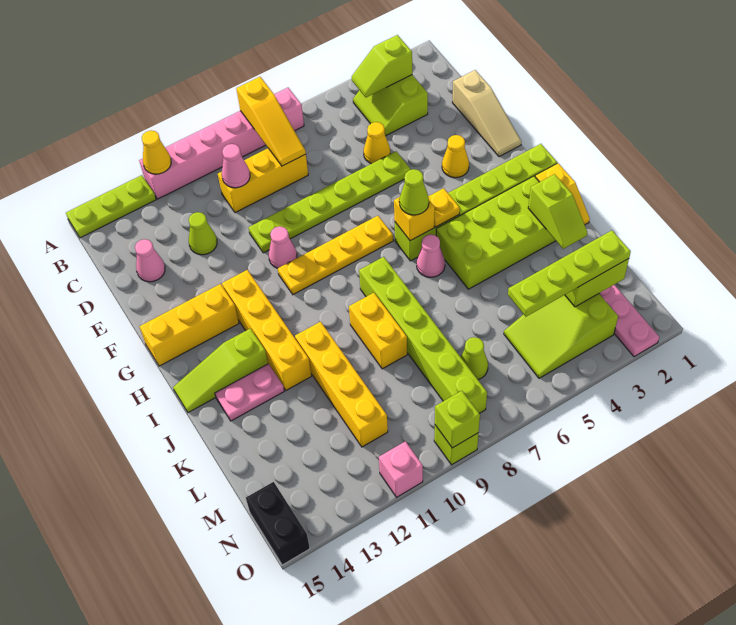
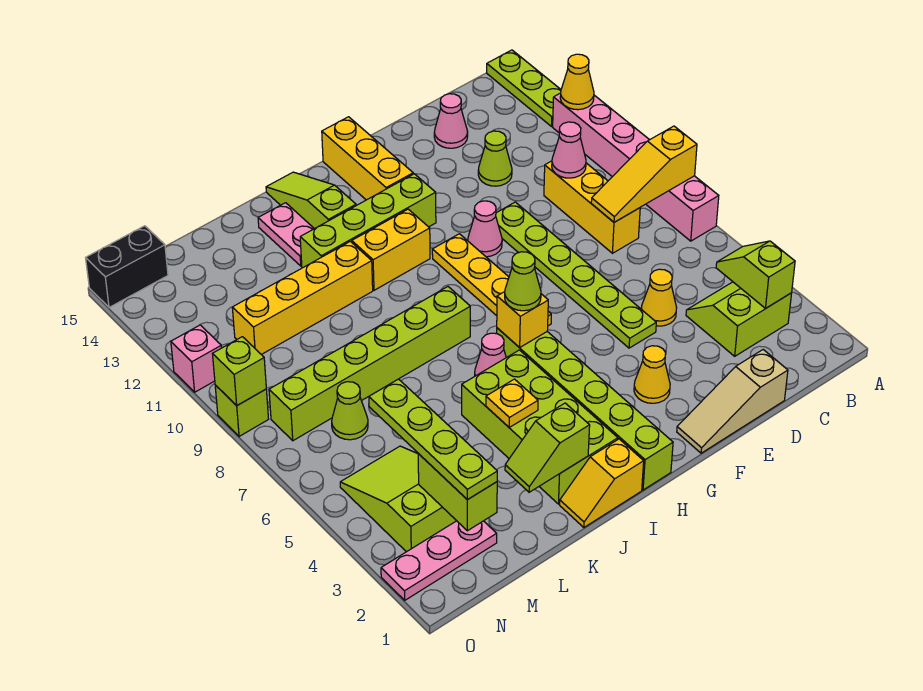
yellow 1x4 brick [222,270,311,390] -> lime 1x4 brick [300,174,436,268]
yellow 1x1 plate [428,188,460,227] -> yellow 1x1 plate moved to [486,379,538,427]
yellow 1x2 brick [349,293,407,369] -> yellow 1x2 brick moved to [352,209,430,290]

